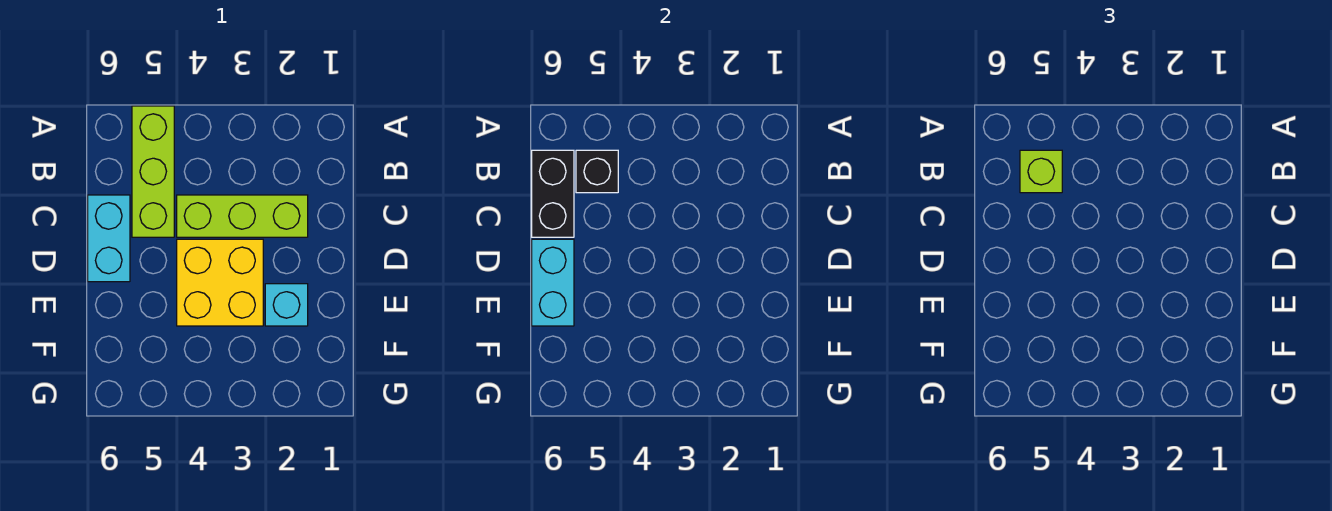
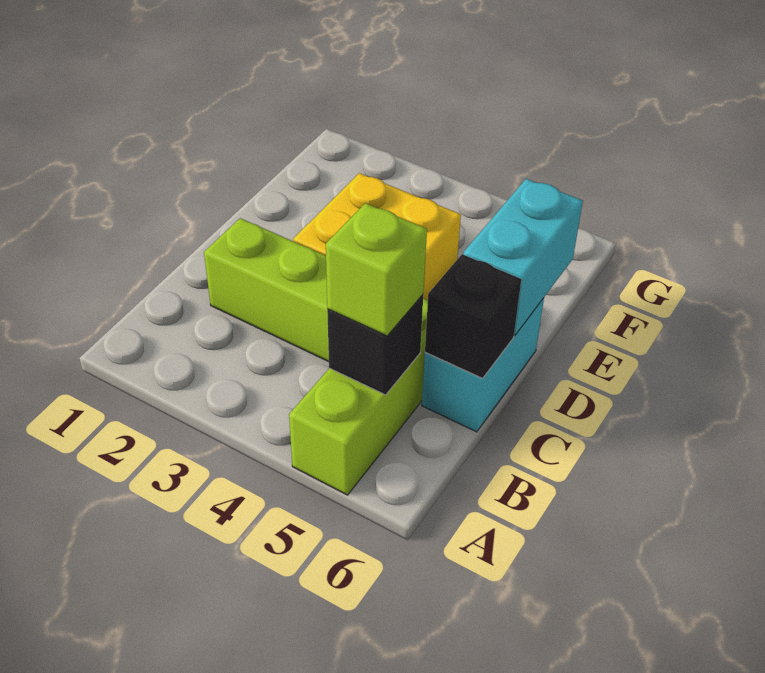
black 1x2 brick [532,150,574,237] -> black 1x1 brick [425,254,521,378]
cyan 1x1 brick [265,284,308,326] -> none

